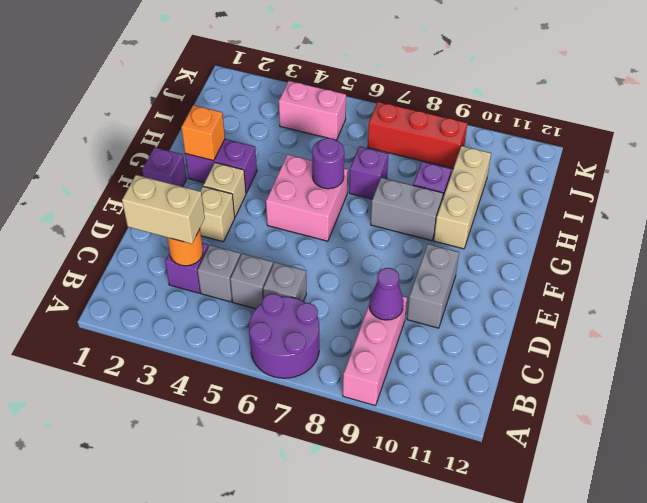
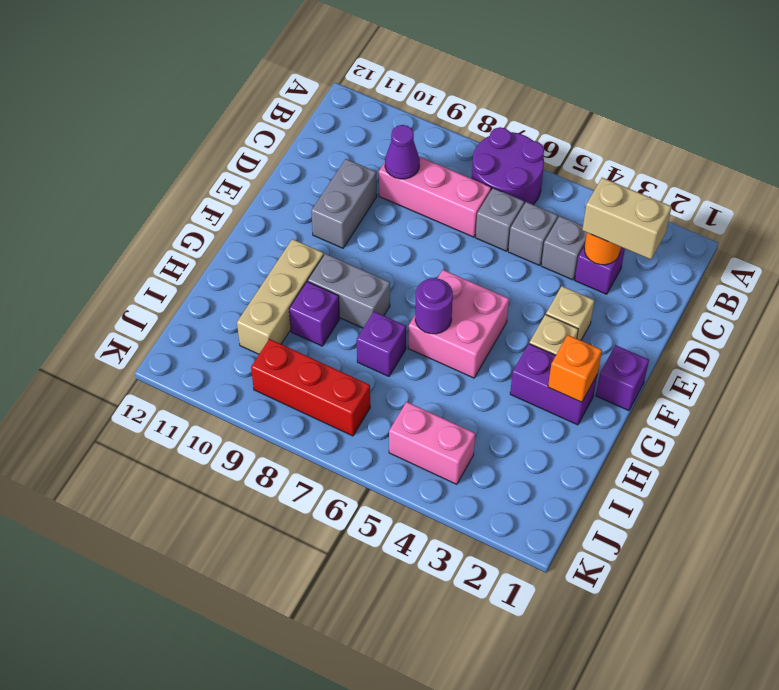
pink 1x3 brick [343,296,407,406] -> pink 1x3 brick turned to [379,157,491,237]

